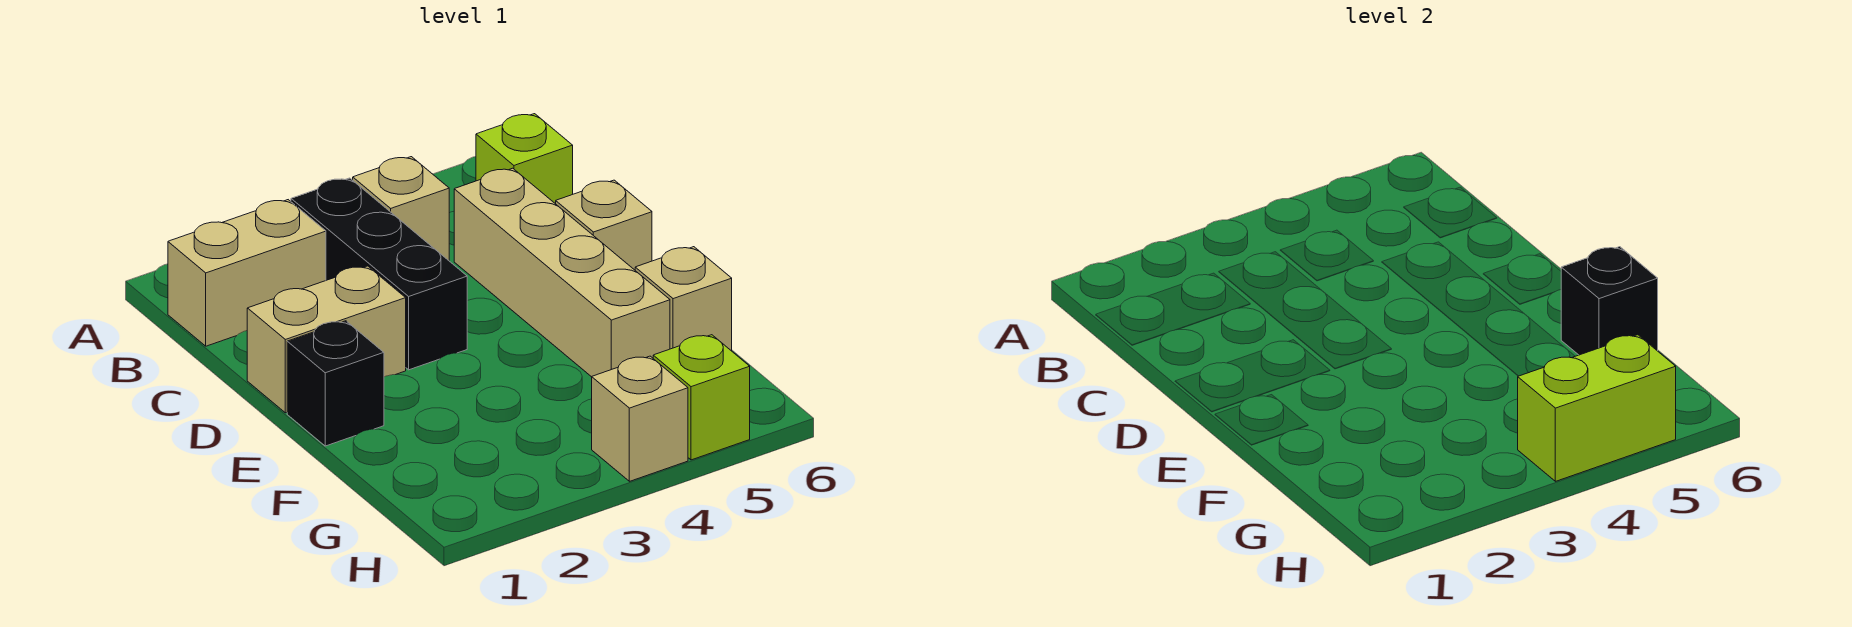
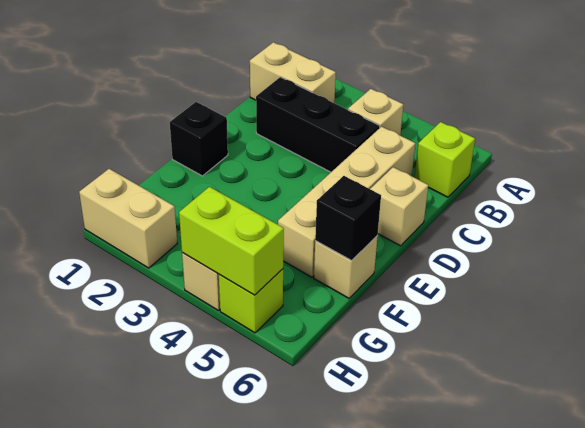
black 1x3 brick [291,178,467,370] -> black 1x3 brick turned to [256,77,380,172]
tan 1x2 brick [247,266,406,413] -> tan 1x2 brick moved to [79,169,177,268]

